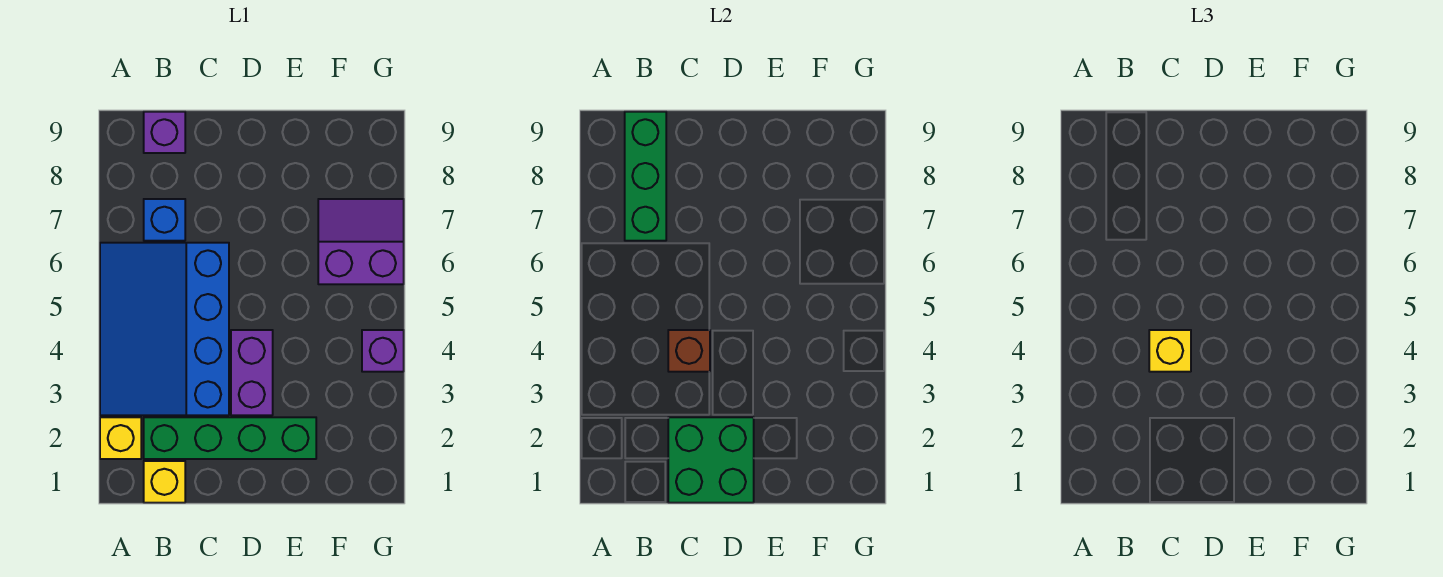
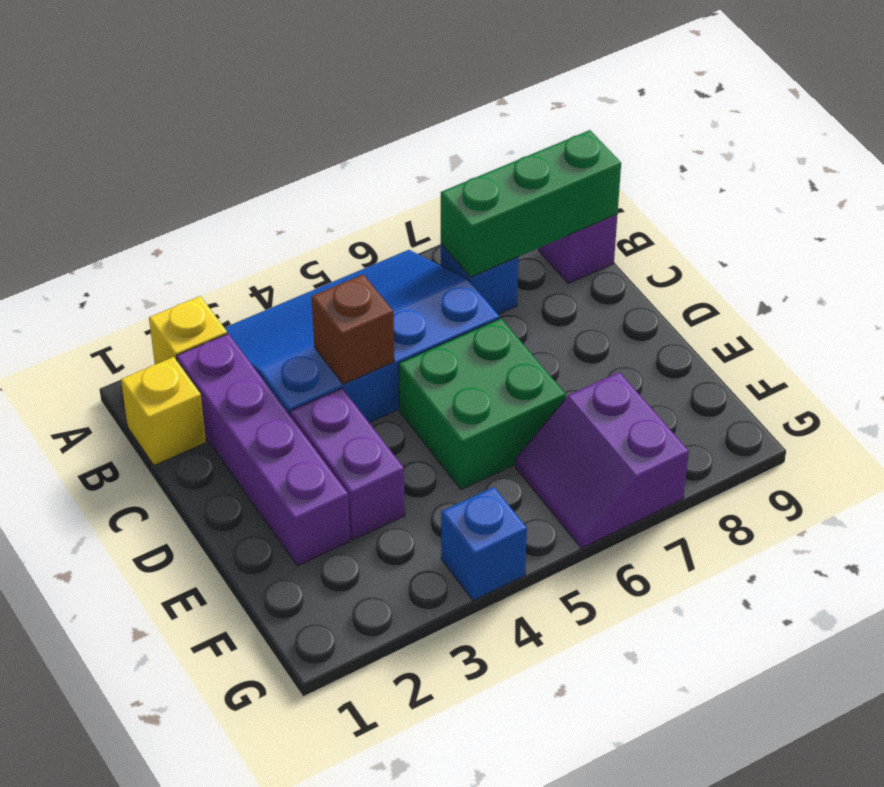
green 1x4 brick [144,417,316,459] -> purple 1x4 brick [177,334,350,566]
green 2x2 brick [668,417,754,503] -> green 2x2 brick moved to [399,318,566,490]
yellow 1x1 brick [1149,330,1191,372] -> none
purple 1x2 brick [231,330,273,415] -> purple 1x2 brick turned to [290,388,405,540]
purple 2x2 slope [318,199,404,284] -> purple 2x2 slope turned to [515,372,689,548]
purple 1x1 brick [362,330,404,372] -> blue 1x1 brick [441,487,527,601]

